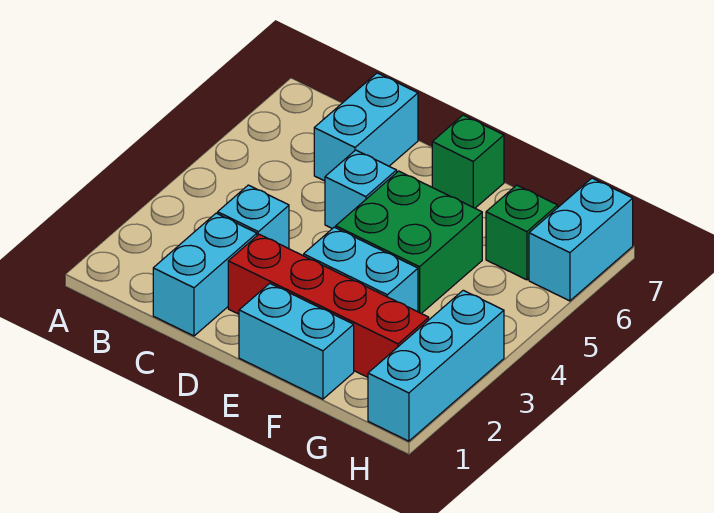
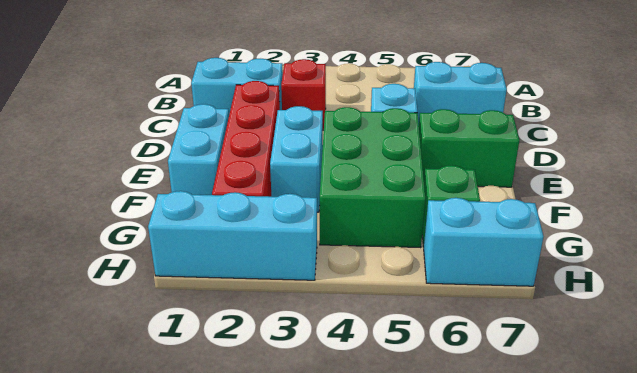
cyan 1x1 brick [218,185,289,249] -> red 1x1 brick [281,59,326,130]
green 2x2 brick [336,171,482,314] -> green 2x3 brick [320,107,425,248]
green 1x1 brick [432,115,504,208] -> green 1x2 brick [419,109,519,187]

